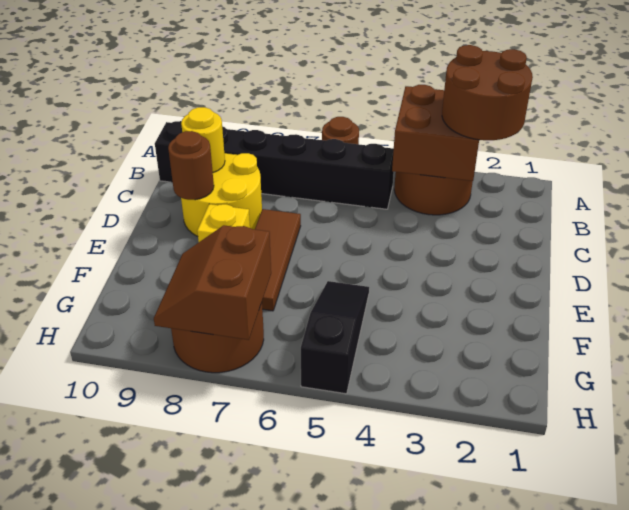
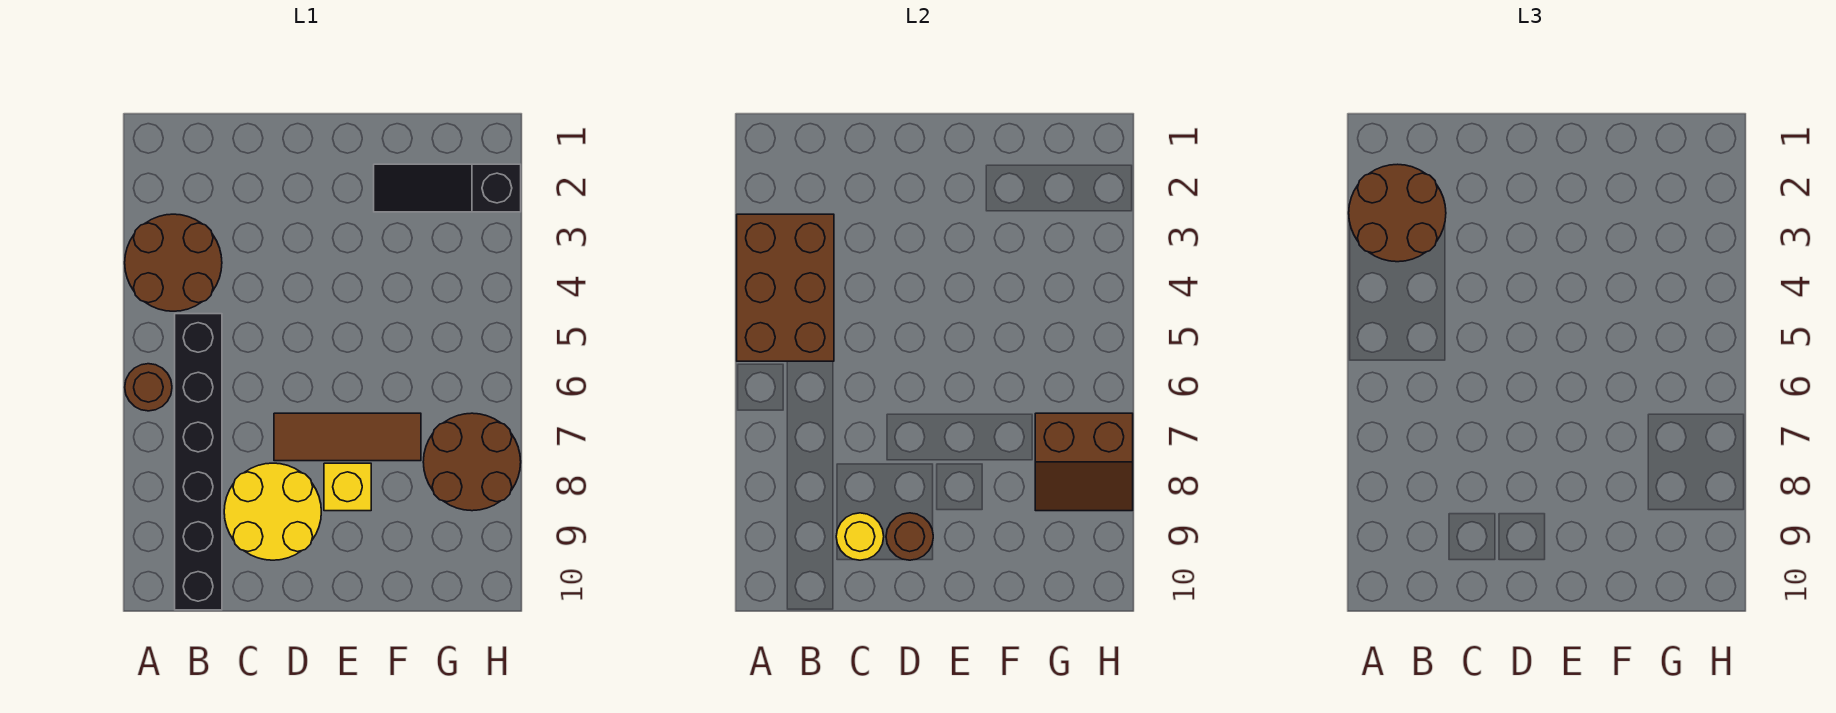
brown 2x2 brick [392,85,479,181] -> brown 2x3 brick [737,214,834,361]
black 1x3 slope [301,281,369,394] -> black 1x3 slope moved to [374,164,521,212]

